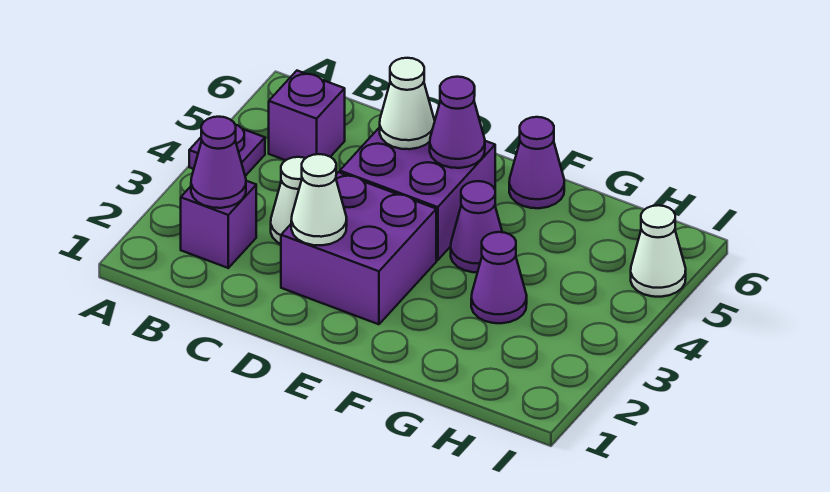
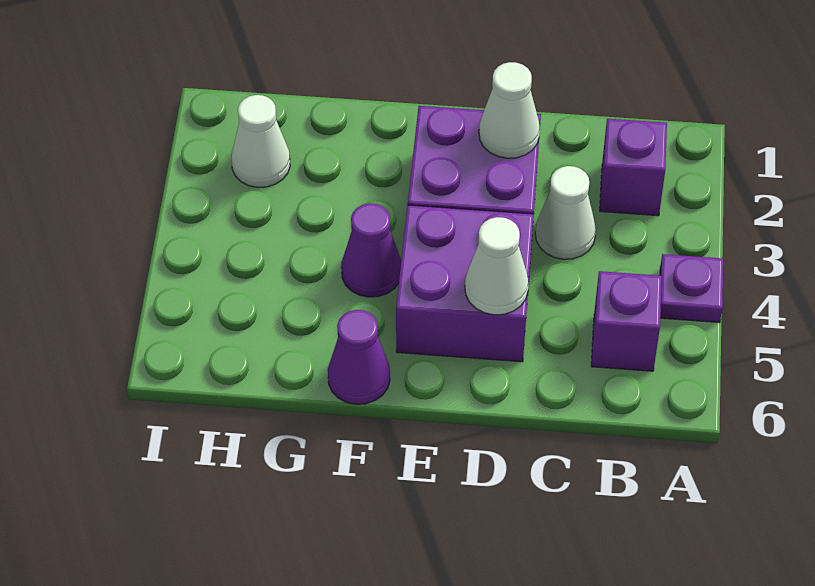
purple 1x1 cone [191,117,246,208] -> none
purple 1x1 cone [430,77,485,168] -> none
purple 1x1 cone [471,232,527,323] -> none
white 1x1 cone [631,205,686,297] -> white 1x1 cone moved to [231,95,290,188]

